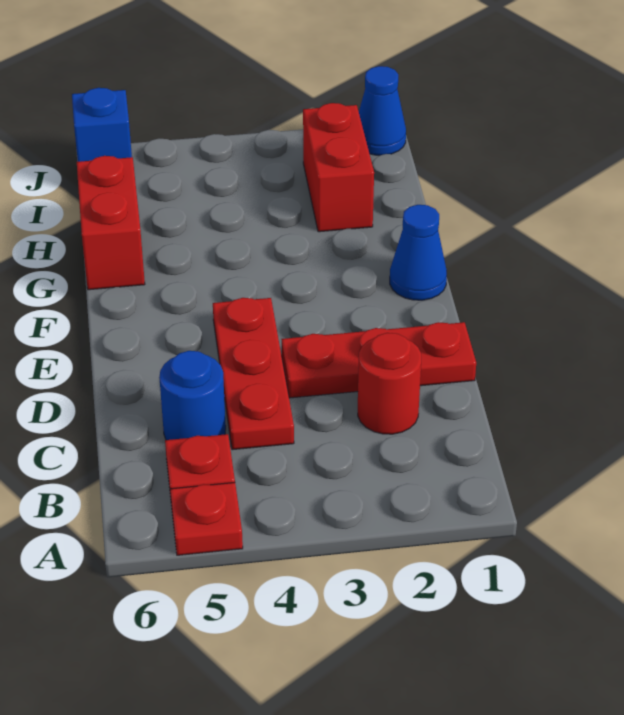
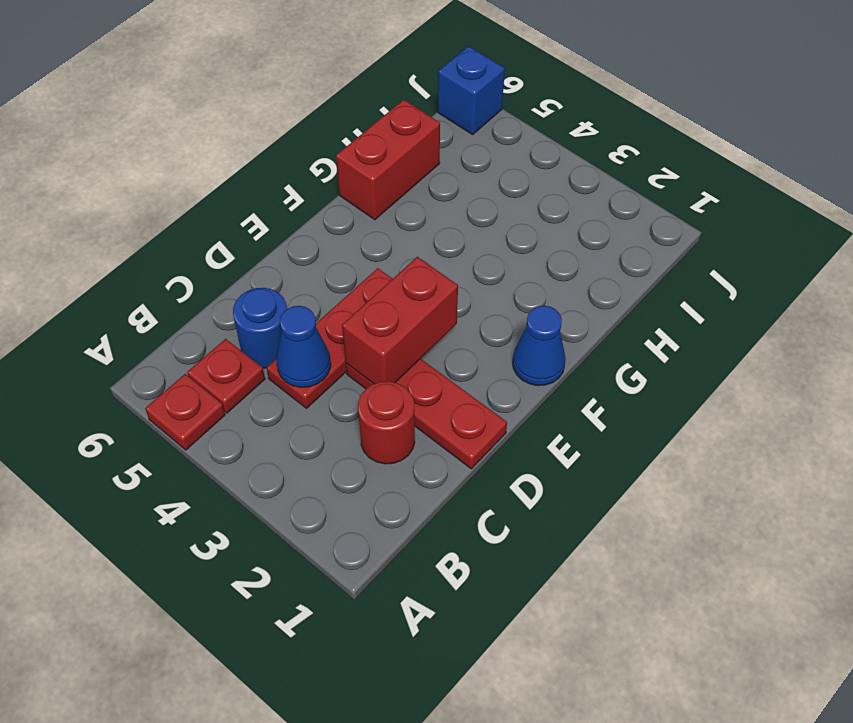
red 1x2 brick [303,103,374,232] -> red 1x2 brick moved to [342,257,458,384]
blue 1x1 cone [359,66,406,155] -> blue 1x1 cone moved to [277,306,331,387]

